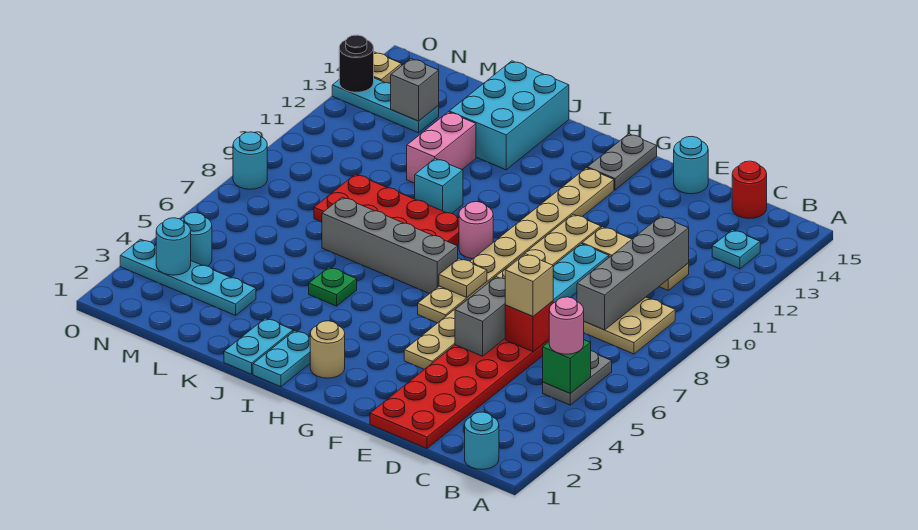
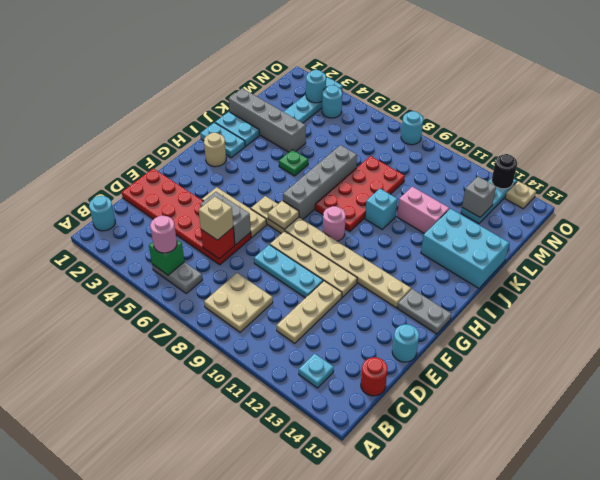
grey 1x4 brick [577,216,689,330] -> grey 1x4 brick moved to [229,88,306,152]

